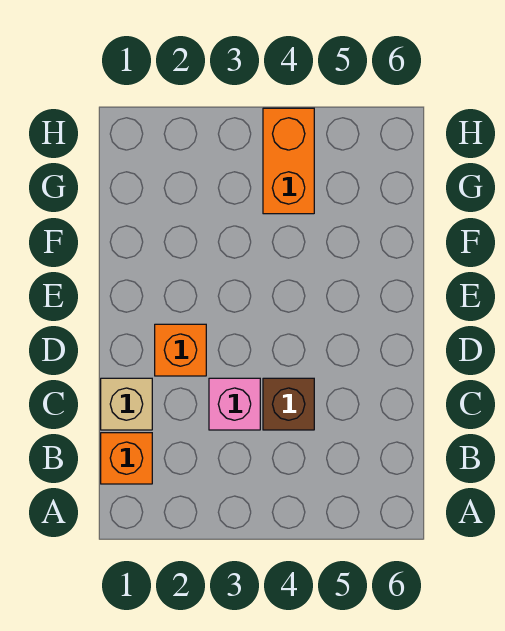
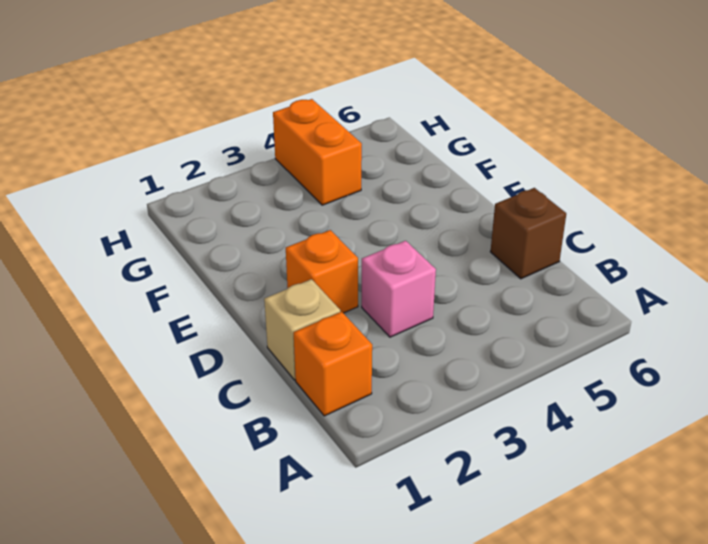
brown 1x1 brick [263,378,314,430] -> brown 1x1 brick moved to [490,188,566,279]

